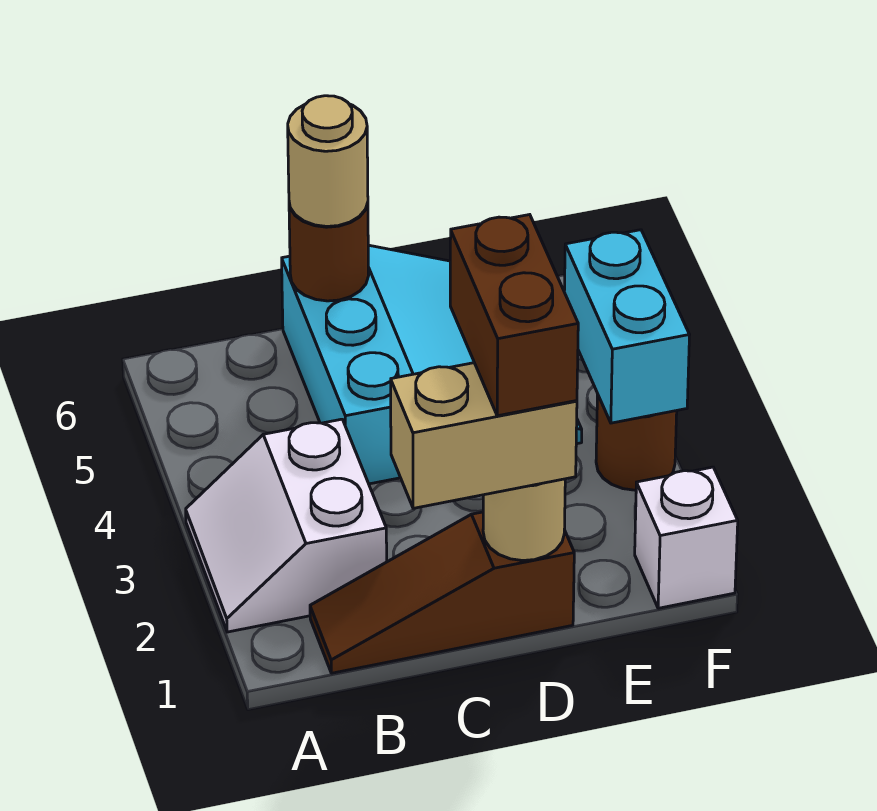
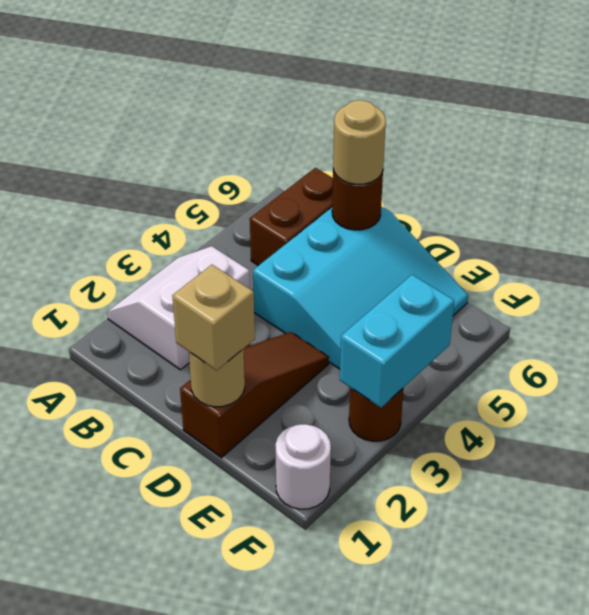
brown 1x3 slope [310,512,574,673] -> brown 1x3 slope turned to [180,332,329,458]
tan 1x2 brick [391,363,577,508] -> tan 1x1 brick [172,265,255,370]
brown 1x2 brick [450,215,578,416] -> brown 1x2 brick moved to [250,168,333,266]
white 1x1 brick [635,467,738,608] -> white 1x1 round brick [275,424,331,509]

